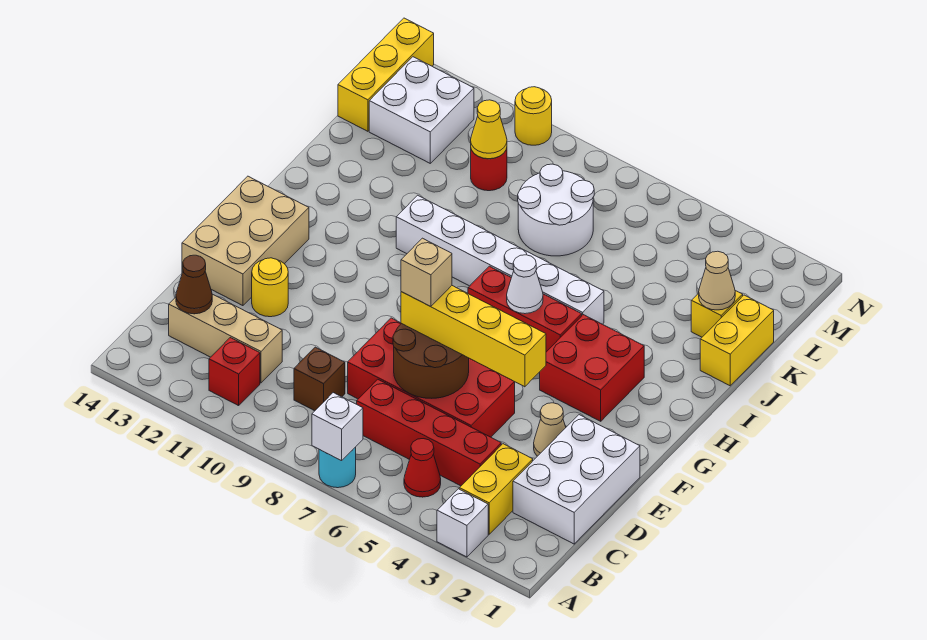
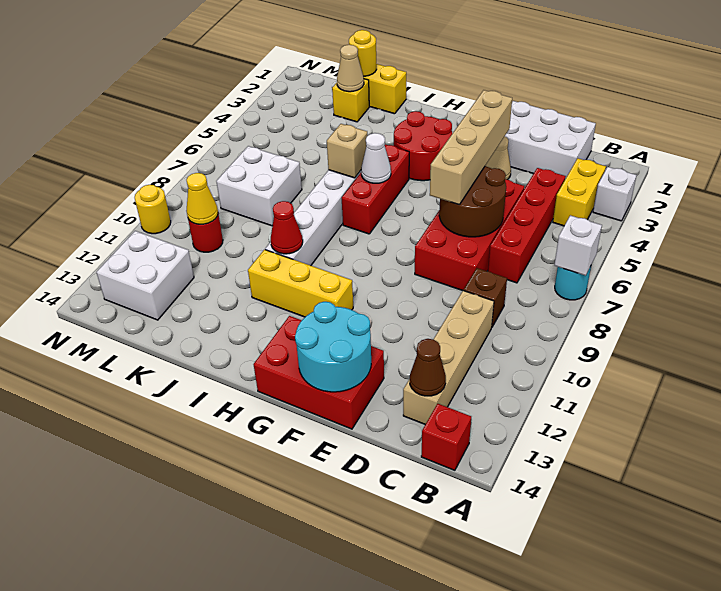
yellow 1x2 brick [459,444,533,534] -> yellow 1x2 brick turned to [553,158,606,226]
red 1x1 cone [404,439,441,497] -> red 1x1 cone moved to [271,201,303,254]
red 1x1 brick [209,338,260,406] -> red 1x1 brick moved to [421,404,471,470]
tan 1x3 brick [169,294,282,383] -> tan 1x4 brick [403,290,494,425]
yellow 1x4 brick [401,286,546,387] -> tan 1x4 brick [430,90,512,205]
tan 1x1 brick [401,238,452,307] -> tan 1x1 brick moved to [327,124,368,178]
yellow 1x1 round brick [252,258,288,317] -> yellow 1x1 round brick moved to [349,30,376,76]
tan 2x3 brick [182,176,309,306] -> red 2x3 brick [253,316,384,429]
none -> cyan 2x2 round brick [295,302,371,392]
red 2x2 brick [540,315,644,421] -> red 2x2 round brick [394,111,452,181]
white 2x2 round brick [518,164,594,256] -> white 2x2 brick [216,146,302,226]
yellow 1x3 brick [338,18,434,131] -> yellow 1x3 brick moved to [248,250,353,317]

